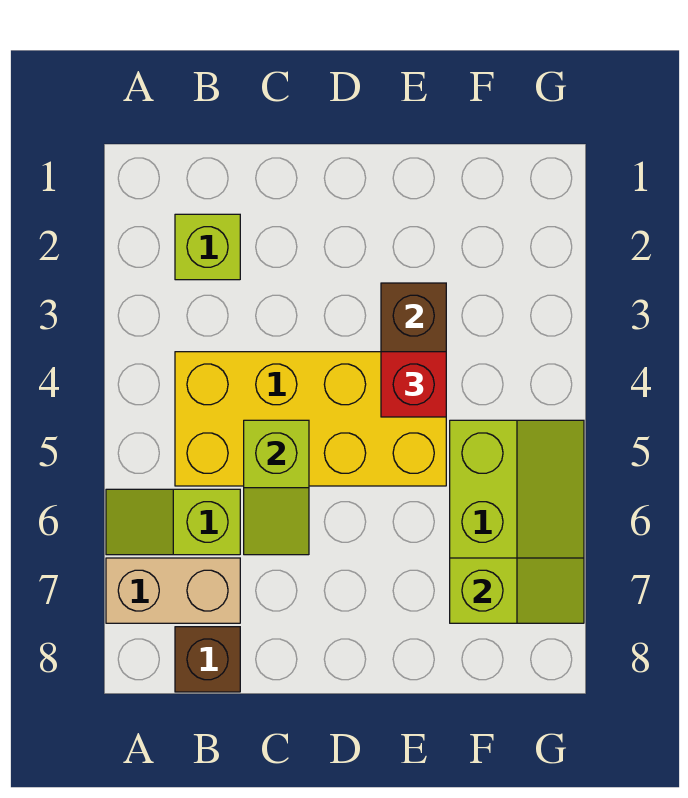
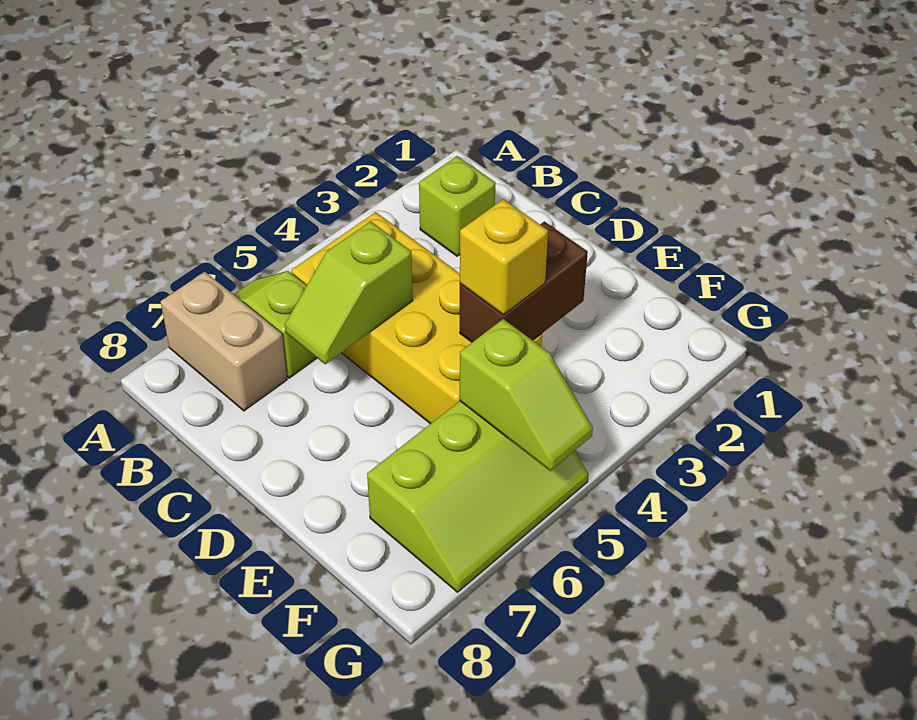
brown 1x1 brick [175,627,240,692] -> none
red 1x1 brick [381,352,446,417] -> yellow 1x1 brick [460,199,548,315]
lime 1x2 slope [450,558,584,623] -> lime 1x2 slope moved to [460,319,593,471]

